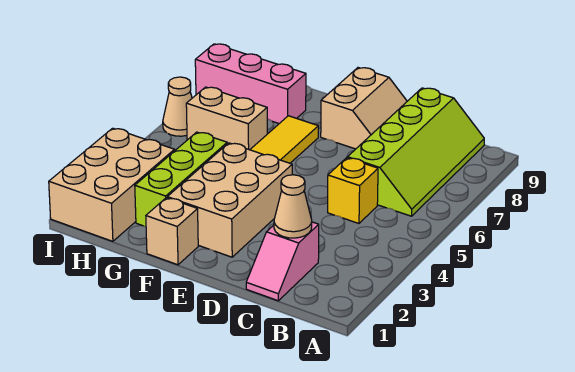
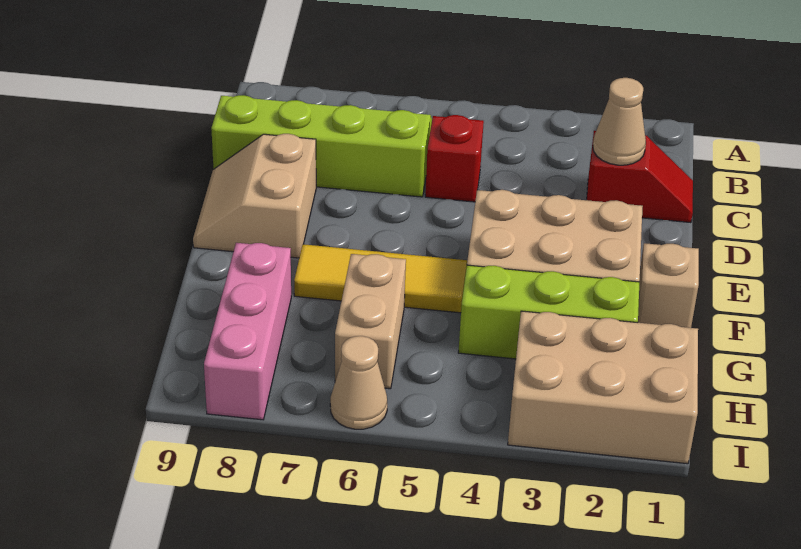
pink 1x2 slope [246,222,319,301] -> red 1x2 slope [587,131,693,223]
yellow 1x1 brick [328,158,378,223] -> red 1x1 brick [425,115,484,202]
tan 2x2 slope [321,68,407,149] -> tan 2x2 slope turned to [193,134,316,258]

